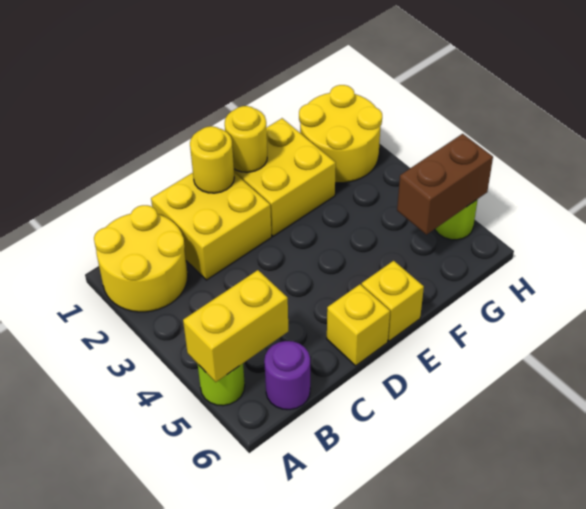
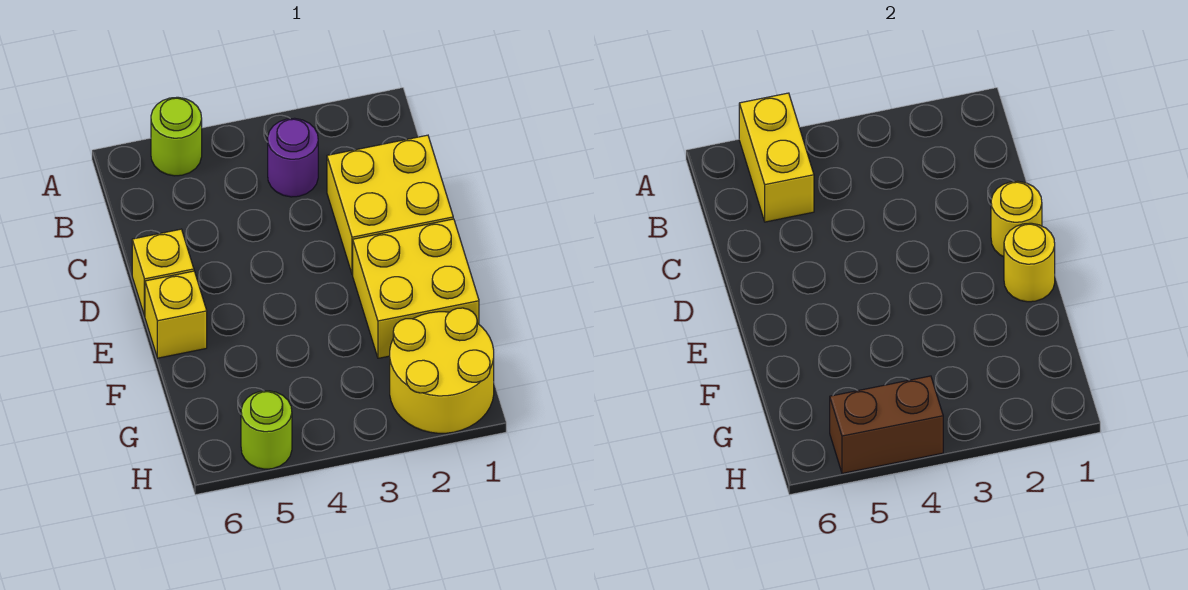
yellow 2x2 round brick [94,205,188,312] -> none
purple 1x1 round brick [264,341,310,410] -> purple 1x1 round brick moved to [268,118,318,197]
brown 1x2 brick [397,134,493,235] -> brown 1x2 brick turned to [830,376,943,473]

